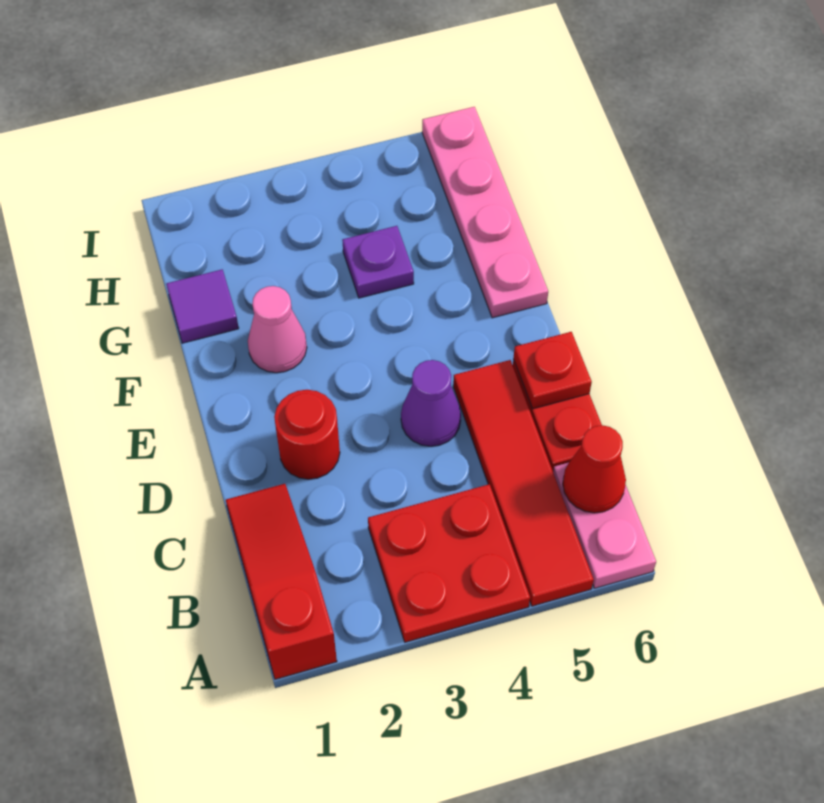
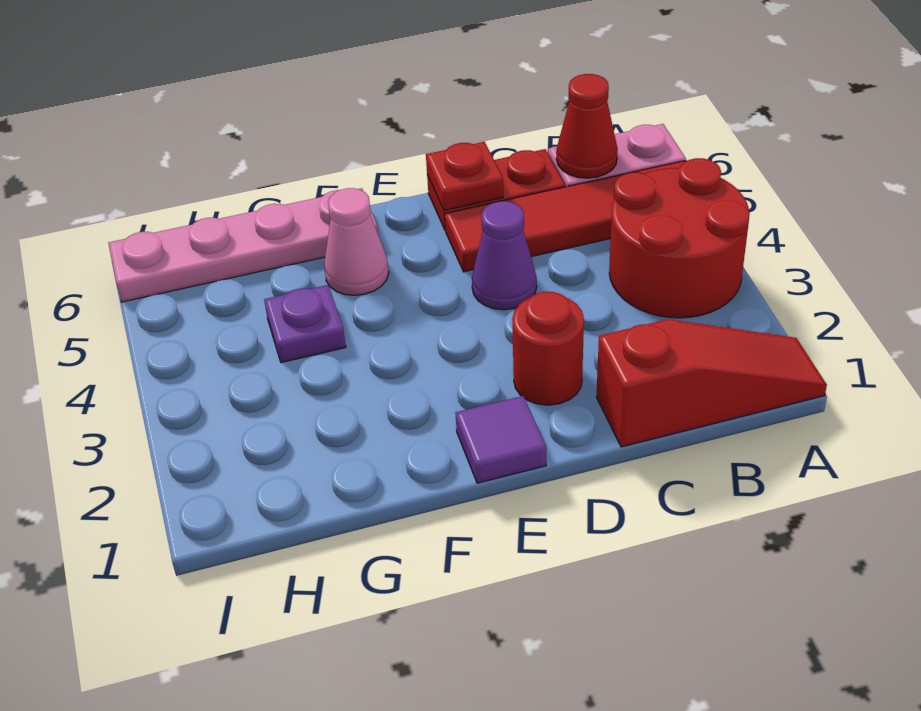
red 1x3 slope [226,484,337,679] -> red 1x3 slope turned to [596,319,827,447]
red 2x2 plate [368,484,530,642] -> red 2x2 round brick [609,158,750,318]
pink 1x1 cone [248,286,307,373] -> pink 1x1 cone moved to [324,188,389,295]
purple 1x1 tile [166,270,239,343] -> purple 1x1 tile moved to [456,396,546,483]

